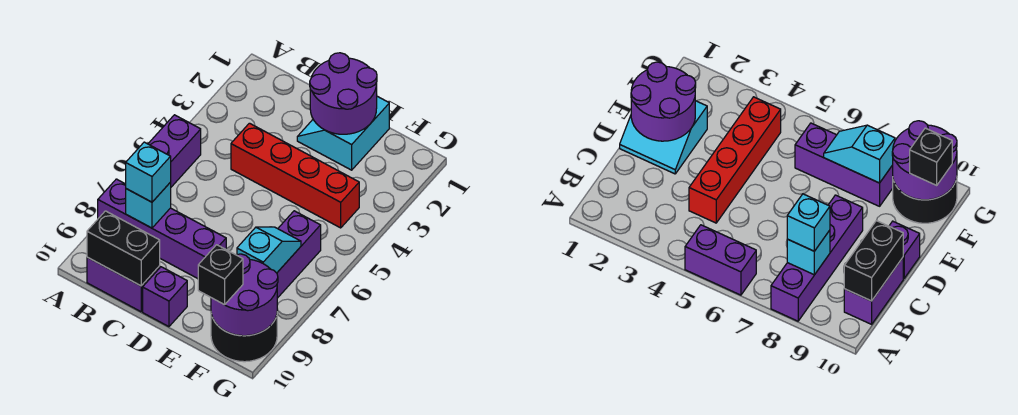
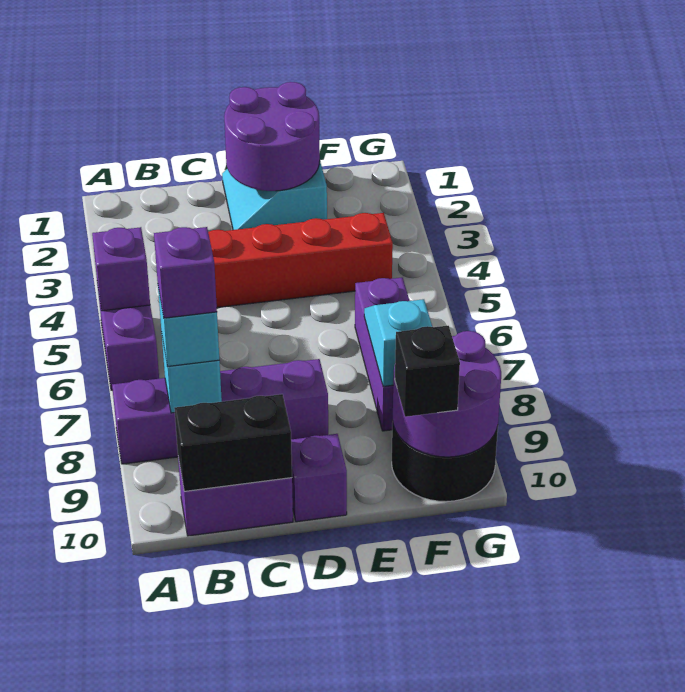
none -> purple 1x1 brick [92,227,150,311]
none -> purple 1x1 brick [154,227,217,318]

